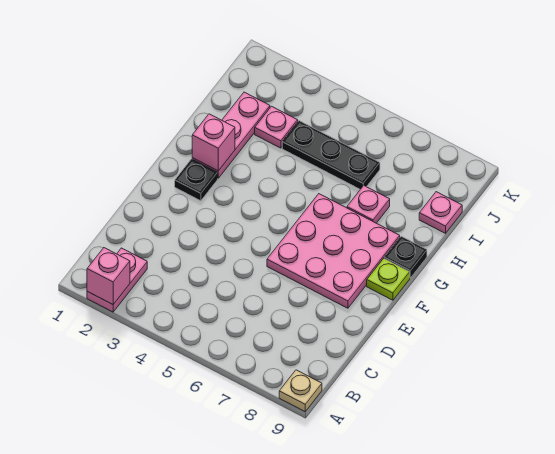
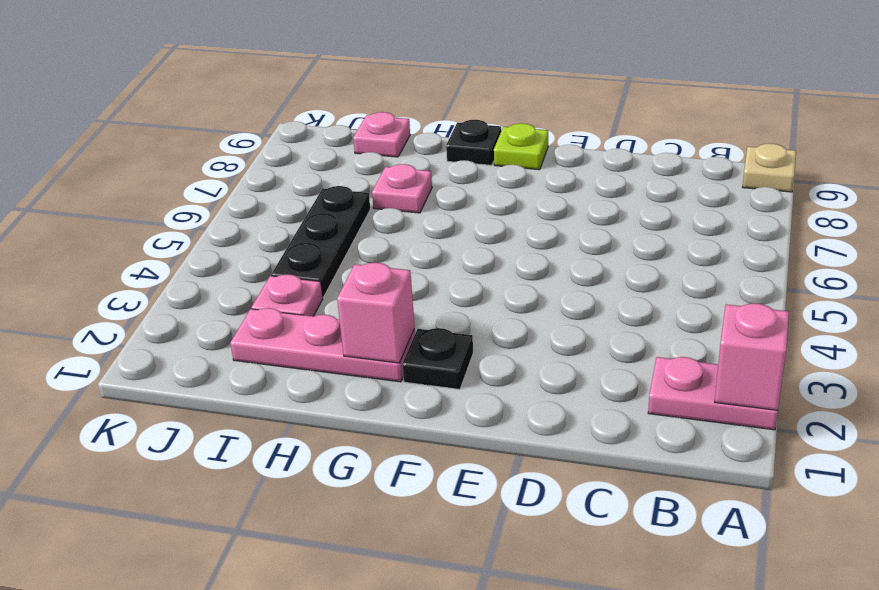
pink 3x3 plate [267,194,400,308] -> none

